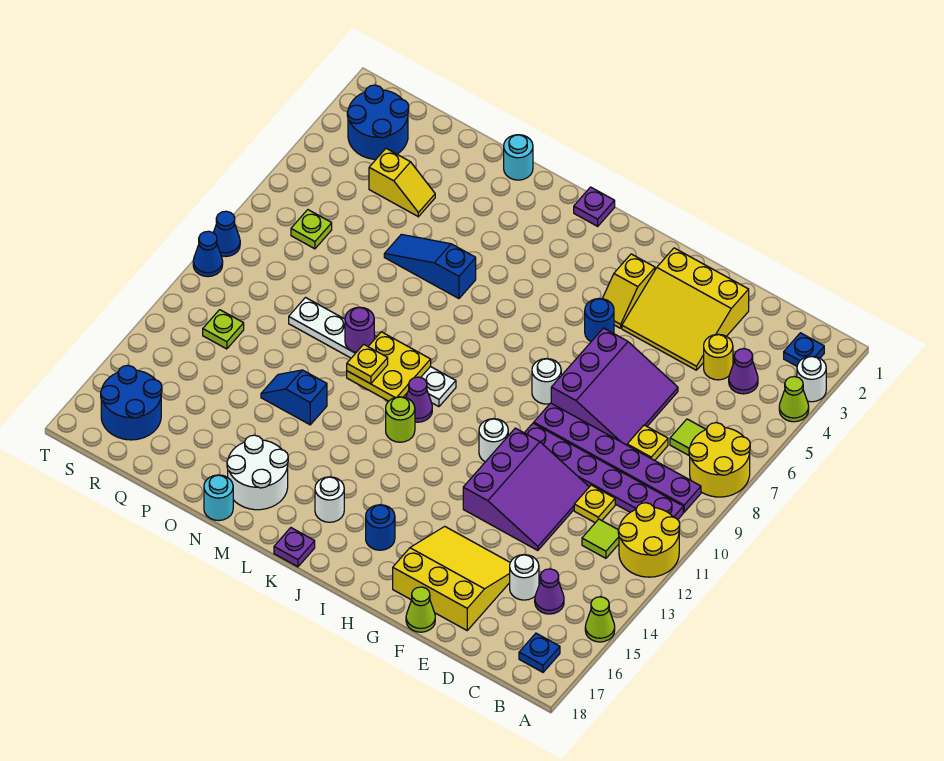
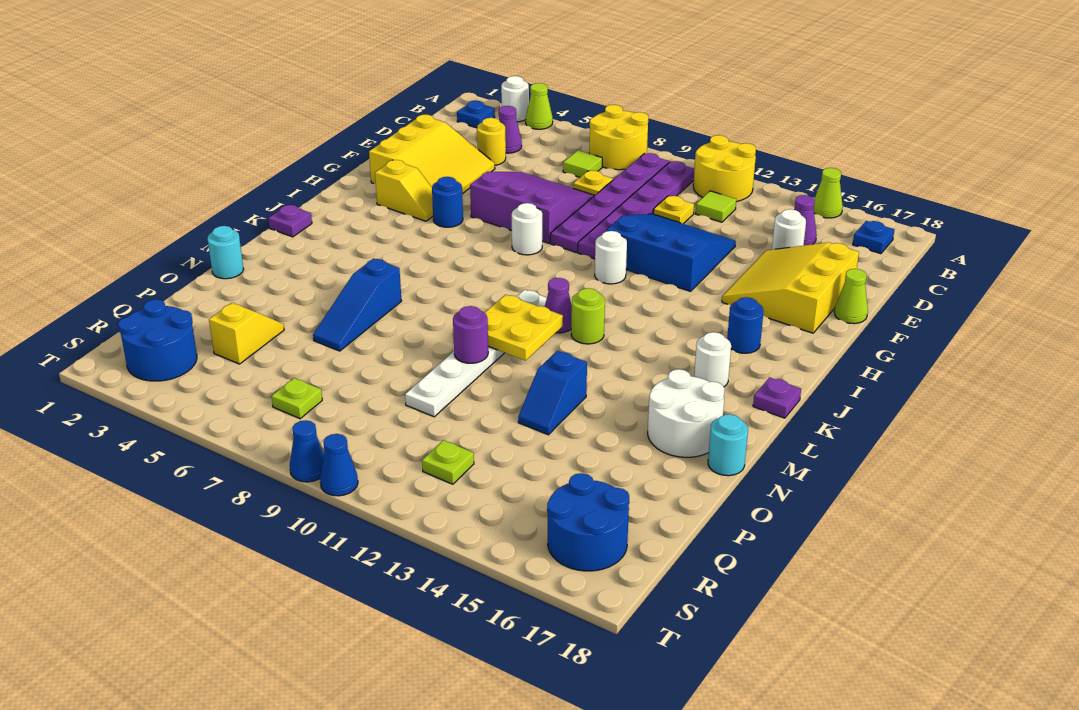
purple 3x3 slope [463,428,589,551] -> blue 3x3 slope [606,214,736,291]
yellow 1x1 plate [347,344,388,384] -> none

